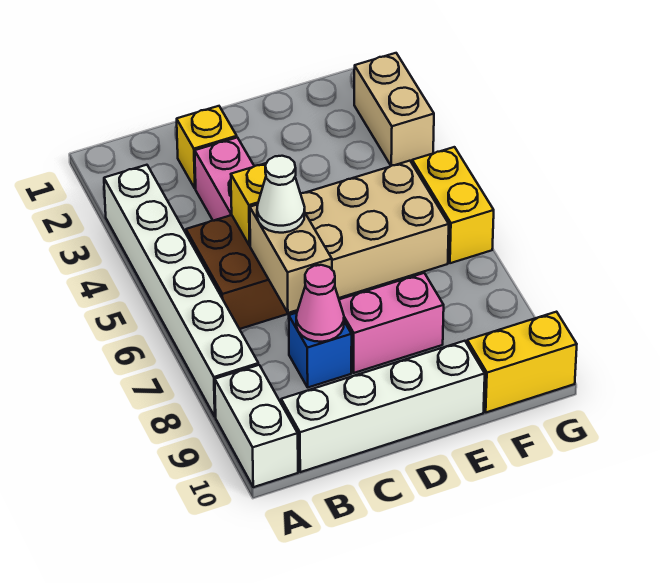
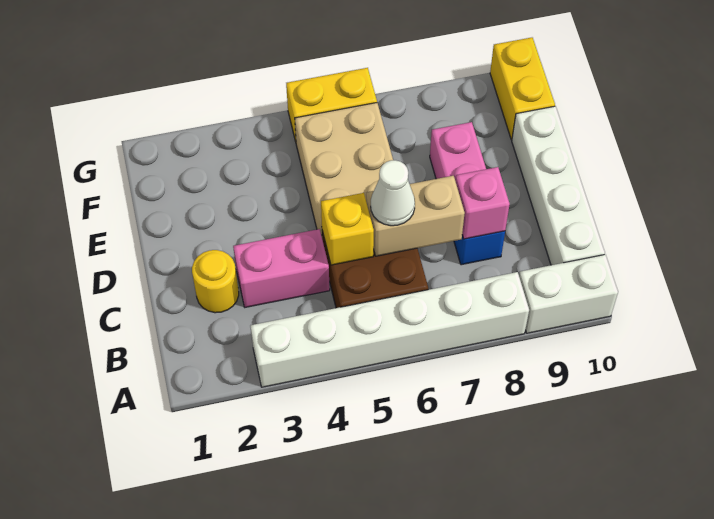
yellow 1x1 brick [177,106,237,189] -> yellow 1x1 round brick [192,250,239,313]
pink 1x1 cone [296,265,344,342] -> pink 1x1 brick [455,167,510,239]
tan 1x2 brick [354,53,434,166] -> none

